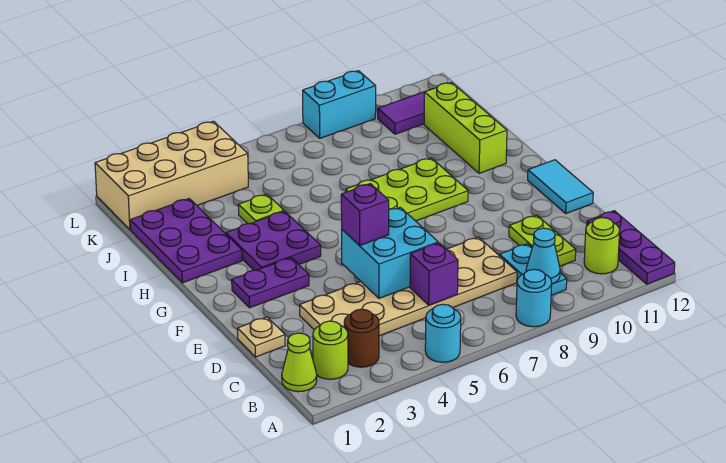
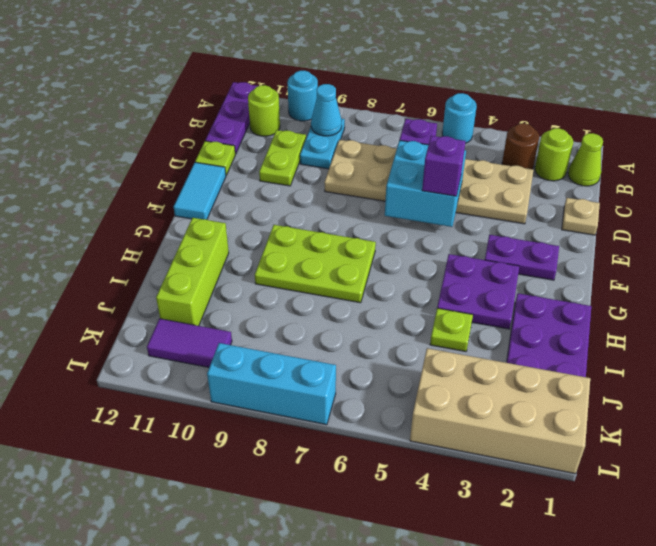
cyan 1x1 round brick [516,269,552,327] -> cyan 1x1 round brick moved to [287,71,318,121]
none -> lime 1x1 plate [195,141,235,175]
cyan 1x2 brick [303,71,376,138] -> cyan 1x3 brick [207,343,336,425]

